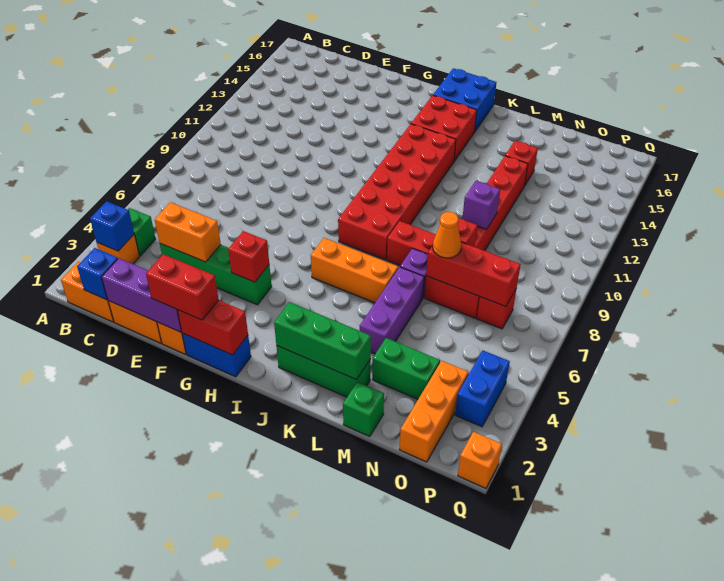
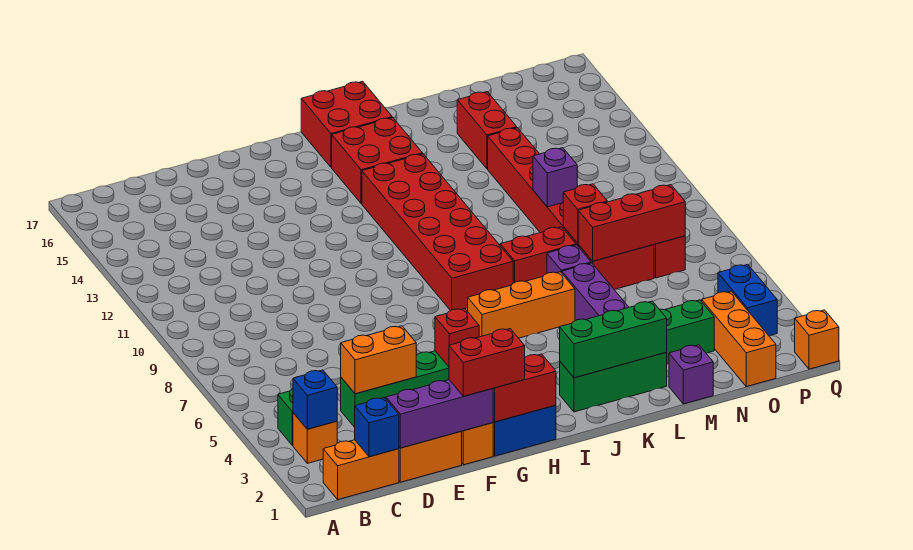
blue 2x2 brick [433,68,496,131] -> red 2x2 brick [301,81,392,167]
green 1x1 brick [343,382,384,436] -> purple 1x1 brick [669,345,713,404]
orange 1x1 cone [432,212,461,258] -> none
red 1x1 brick [505,141,538,185] -> red 1x2 brick [457,92,517,169]

